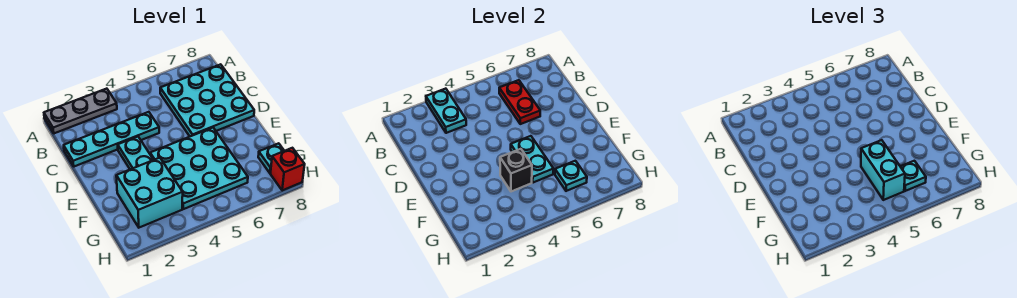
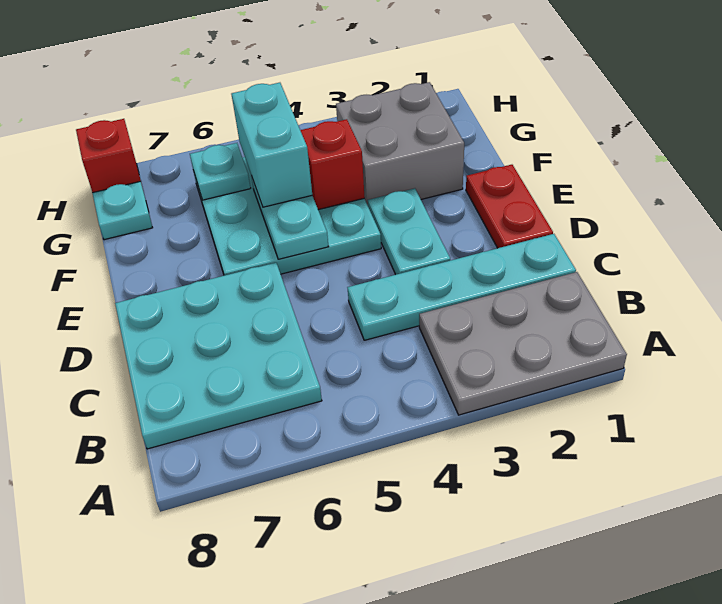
grey 1x3 plate [44,89,117,133] -> grey 2x3 plate [419,272,627,415]
cyan 1x2 plate [426,89,466,133] -> none
red 1x2 plate [499,80,540,124] -> red 1x2 plate moved to [466,165,553,248]
cyan 2x2 brick [116,158,183,228] -> grey 2x2 brick [336,82,464,205]
black 1x1 brick [500,149,532,192] -> red 1x1 brick [300,119,365,210]
cyan 1x1 plate [900,161,926,191] -> none

